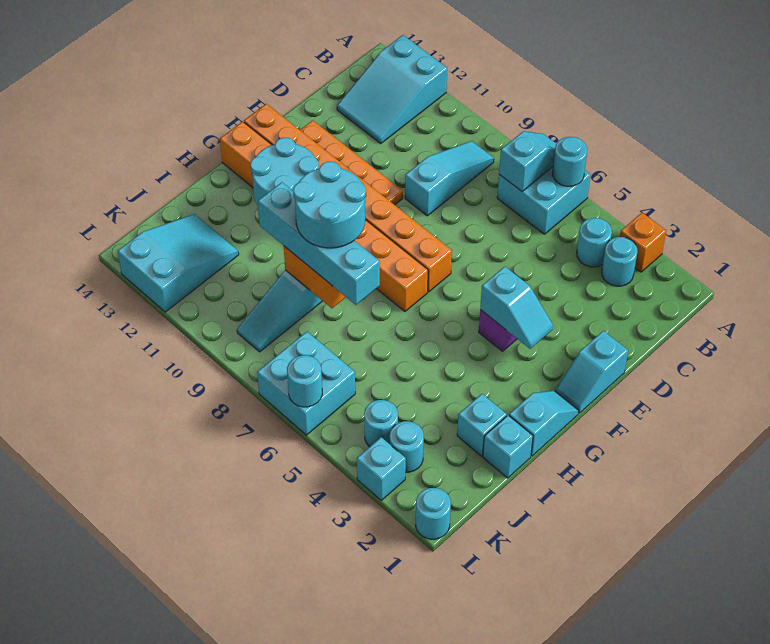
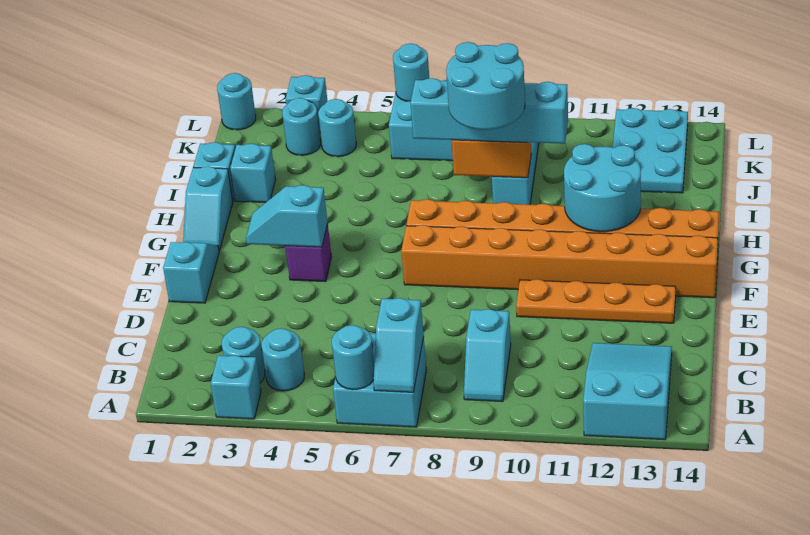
orange 1x1 brick [620,213,666,272] -> cyan 1x1 brick [211,355,261,419]
cyan 1x3 slope [405,141,494,216] -> cyan 1x2 slope [464,309,511,402]
cyan 2x3 slope [118,214,239,312] -> cyan 2x3 plate [613,108,688,193]

